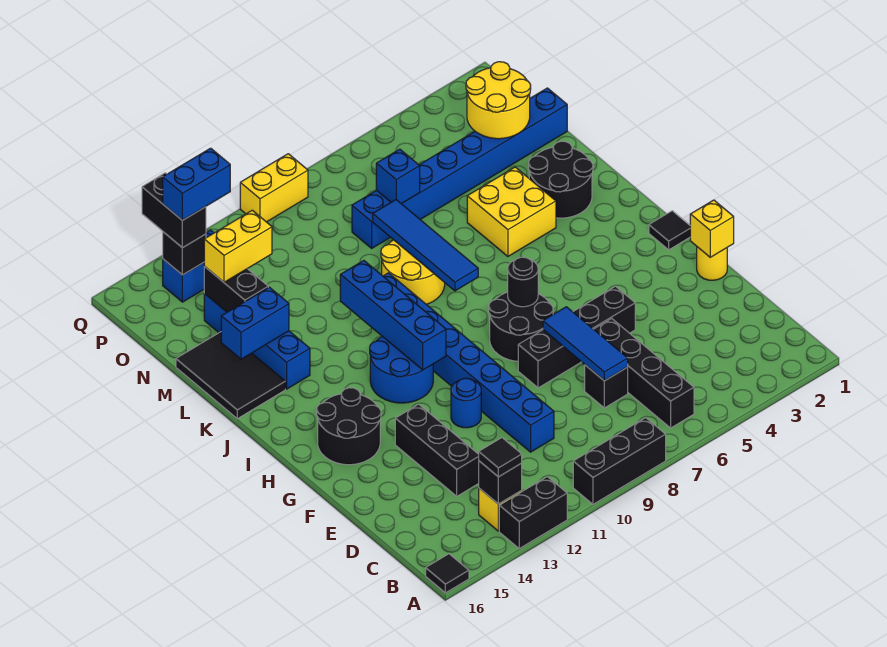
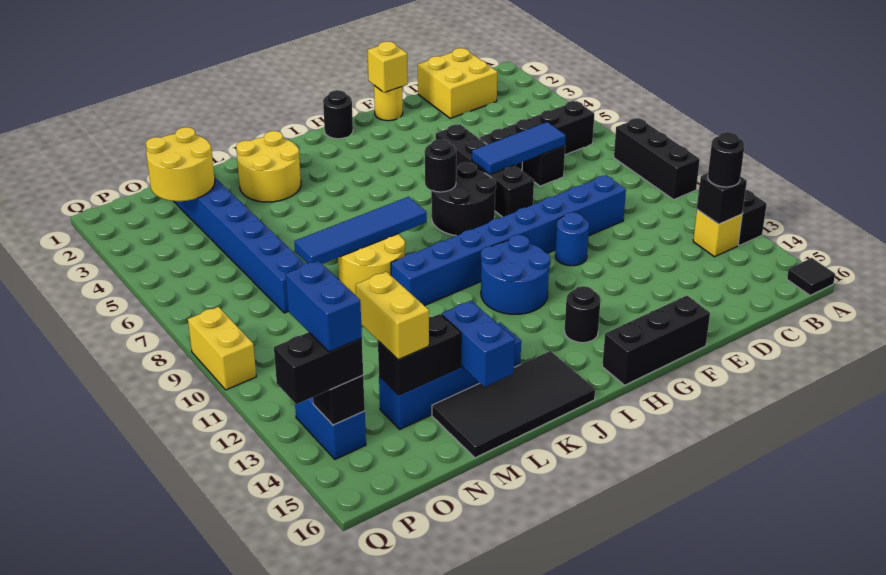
black 1x1 tile [479,438,522,477] -> black 1x1 round brick [708,132,745,187]
black 1x3 brick [395,404,479,496] -> black 1x3 brick moved to [602,296,710,385]
black 2x2 round brick [317,388,381,465] -> black 1x1 round brick [564,286,601,343]
black 1x1 tile [649,211,690,250] -> black 1x1 round brick [323,90,353,139]
blue 1x4 brick [340,261,446,370] -> none
black 2x2 round brick [529,141,593,218] -> yellow 2x2 round brick [236,131,301,202]
yellow 2x2 brick [467,167,556,256] -> yellow 2x2 brick moved to [418,48,497,118]
black 2x3 tile [176,332,285,419] -> black 2x4 tile [432,351,595,458]
blue 1x1 brick [376,149,420,204] -> none

